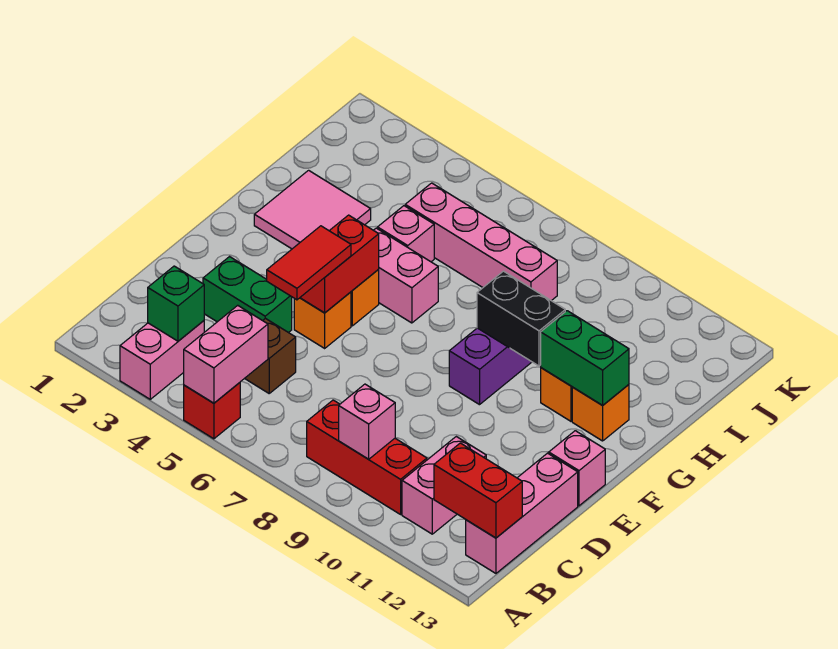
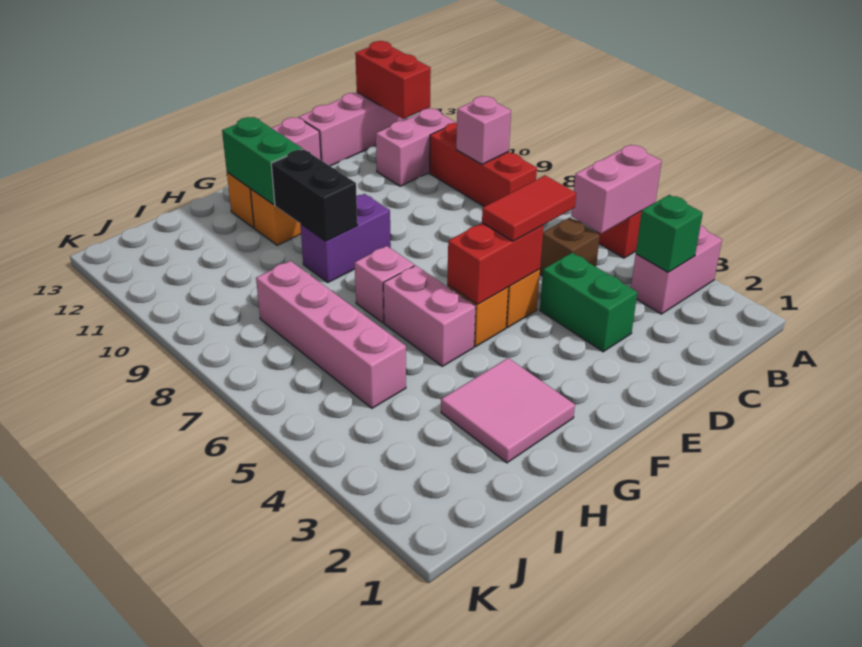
pink 1x1 brick [378,206,434,262] -> pink 1x1 brick moved to [355,246,414,323]

